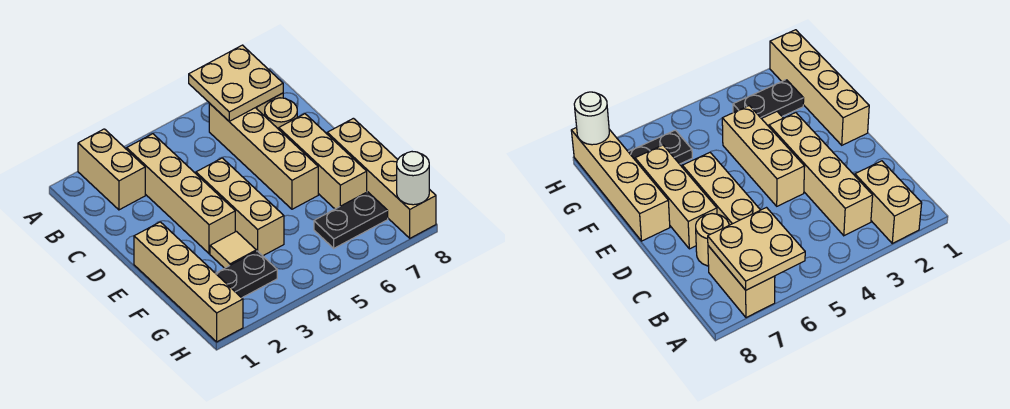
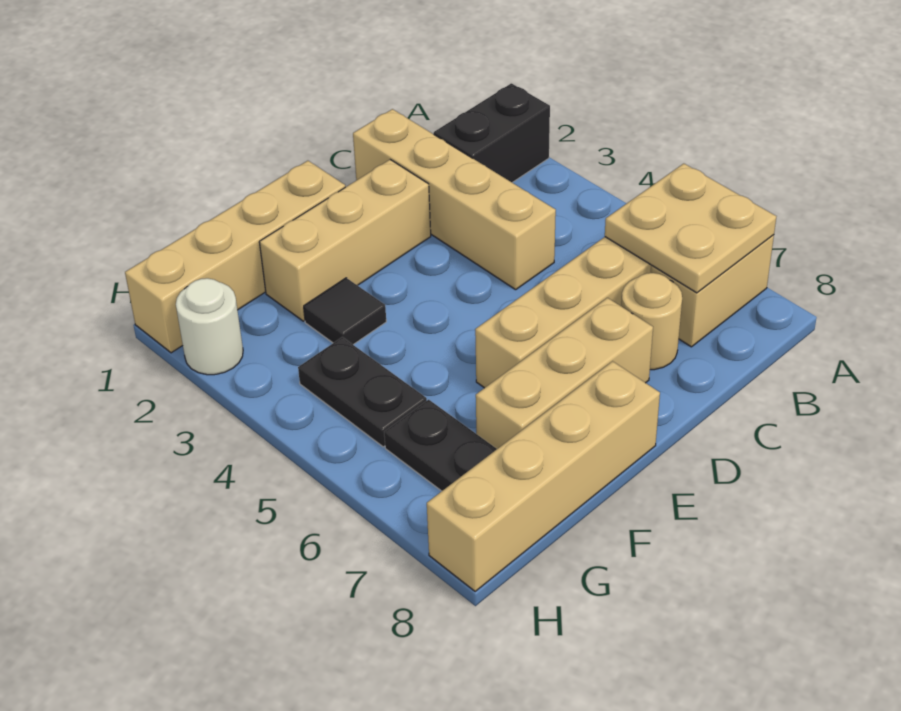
tan 1x2 brick [78,129,145,210] -> black 1x2 brick [434,83,550,182]
tan 1x4 brick [127,134,235,254] -> tan 1x4 brick turned to [353,109,556,290]
tan 1x3 brick [196,158,284,256] -> tan 1x3 brick moved to [259,160,431,321]
tan 1x1 tile [210,231,256,268] -> black 1x1 tile [304,278,386,345]
black 1x2 plate [216,251,277,298] -> black 1x2 plate moved to [298,337,427,447]
white 1x1 round brick [397,152,429,205] -> white 1x1 round brick moved to [176,278,243,375]

